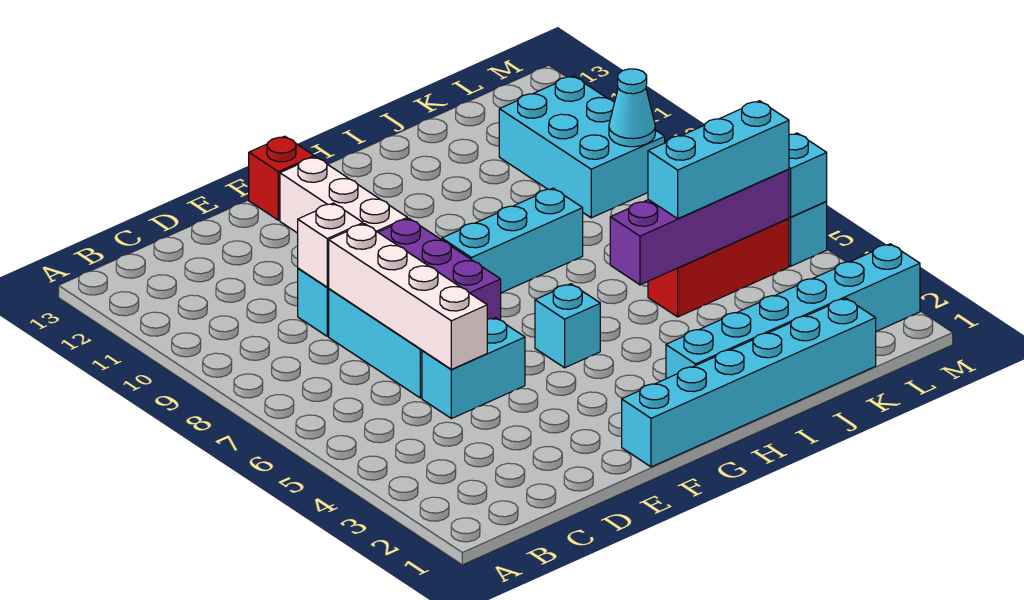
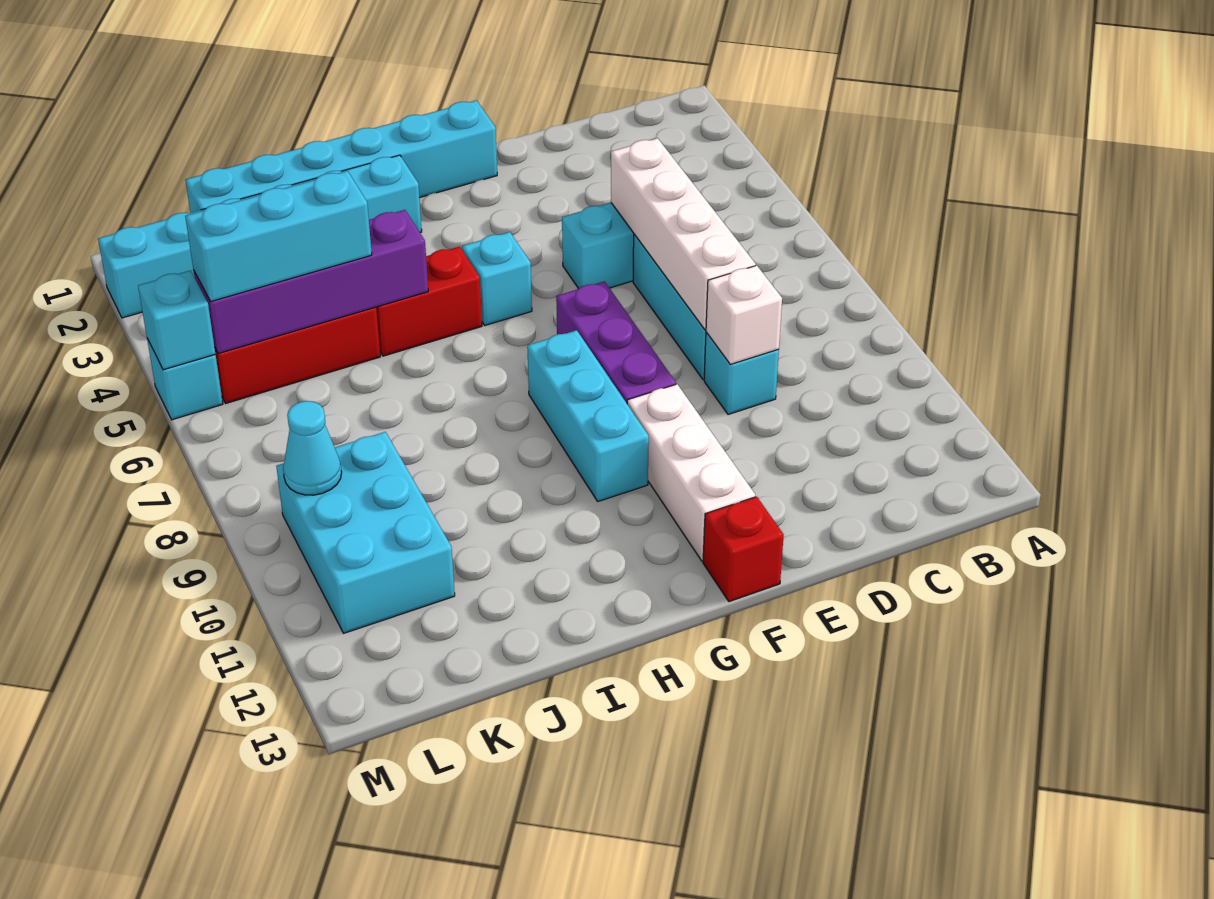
cyan 1x3 brick [442,188,583,293] -> cyan 1x3 brick turned to [527,330,649,501]
none -> red 1x2 brick [376,247,482,356]

